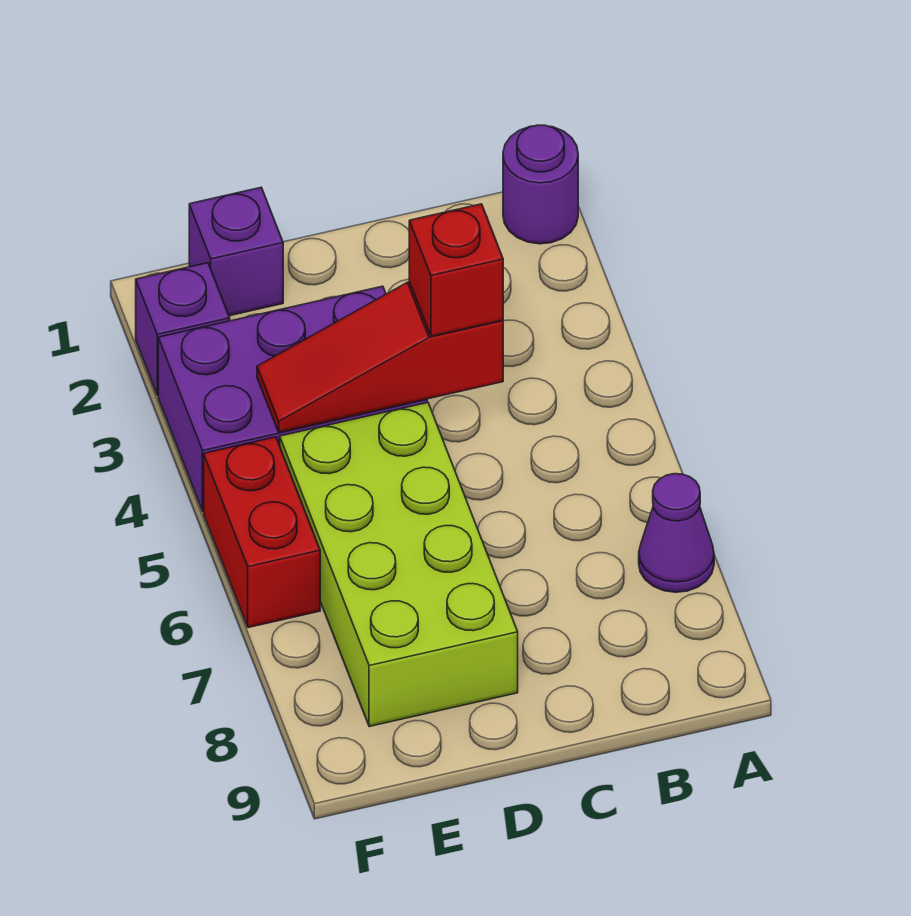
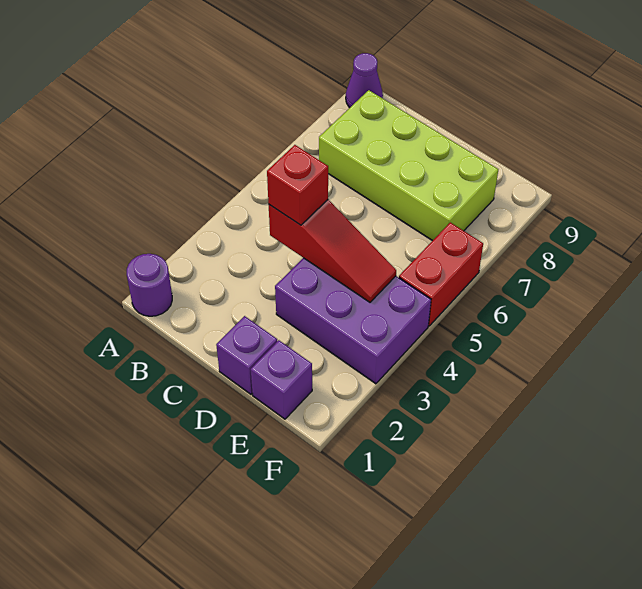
purple 1x1 cone [639,474,714,592] -> purple 1x1 cone moved to [346,53,383,108]
lime 2x4 brick [280,402,518,727] -> lime 2x4 brick turned to [319,90,498,241]
purple 1x1 brick [136,263,230,395] -> purple 1x1 brick moved to [216,316,277,394]

